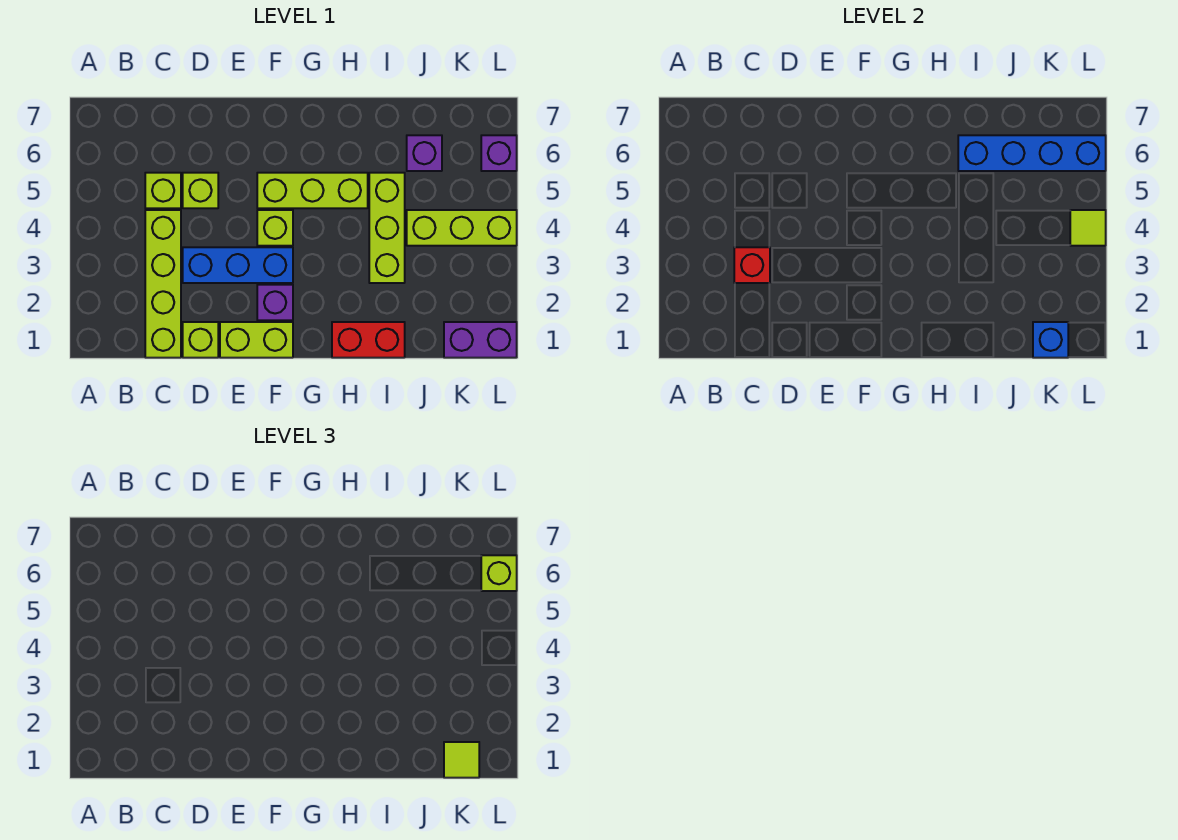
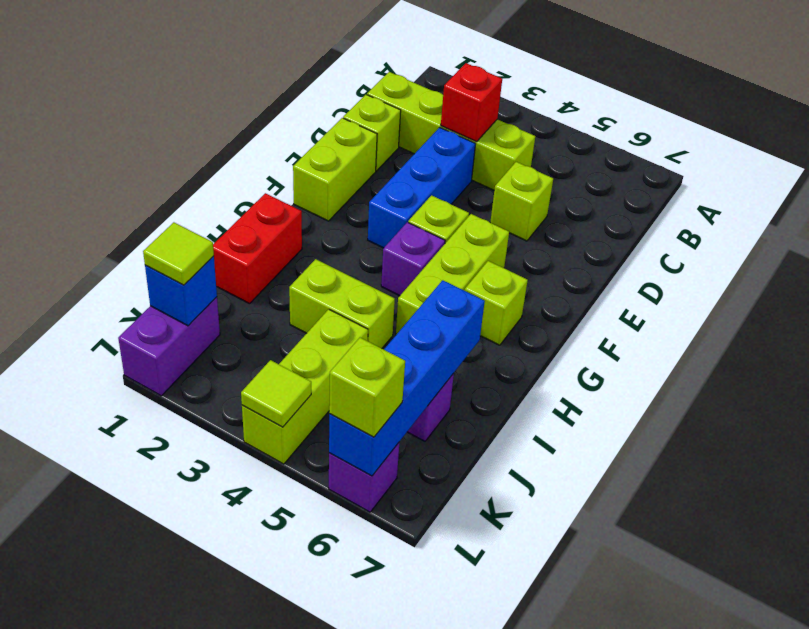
lime 1x1 brick [145,173,181,208] -> lime 1x1 brick moved to [465,261,528,345]
purple 1x1 brick [257,285,293,320] -> purple 1x1 brick moved to [381,222,445,296]
lime 1x3 brick [369,173,405,283] -> lime 1x2 brick [289,259,395,348]

